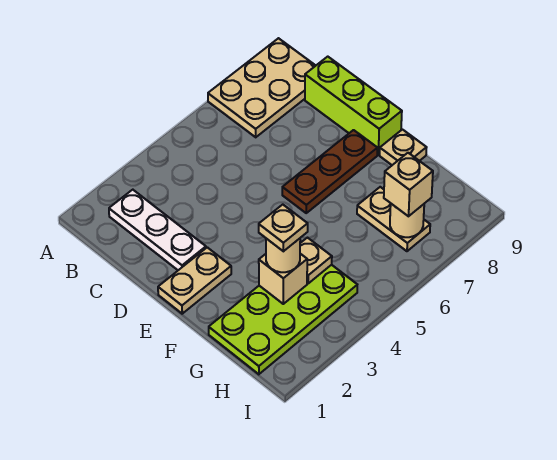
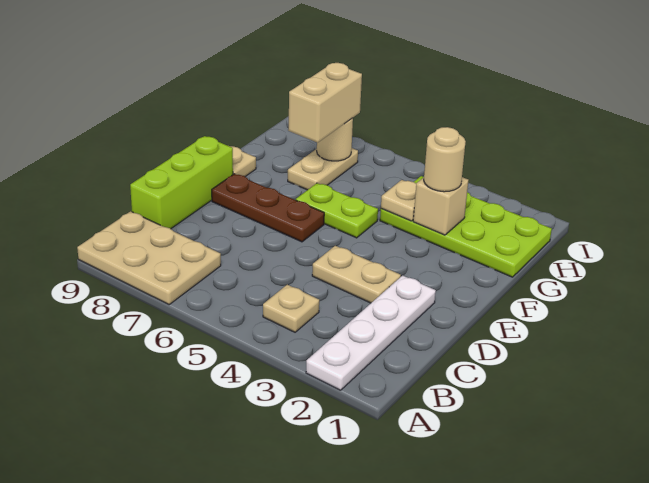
white 1x3 plate [109,190,206,270] -> white 1x4 plate [306,276,436,390]
tan 1x2 plate [158,247,231,314] -> tan 1x2 plate moved to [312,246,401,303]
none -> lime 1x2 plate [296,183,378,238]
tan 1x1 plate [259,205,308,251] -> tan 1x1 plate moved to [263,285,319,332]
tan 1x1 brick [384,153,433,216] -> tan 1x2 brick [288,63,362,143]

